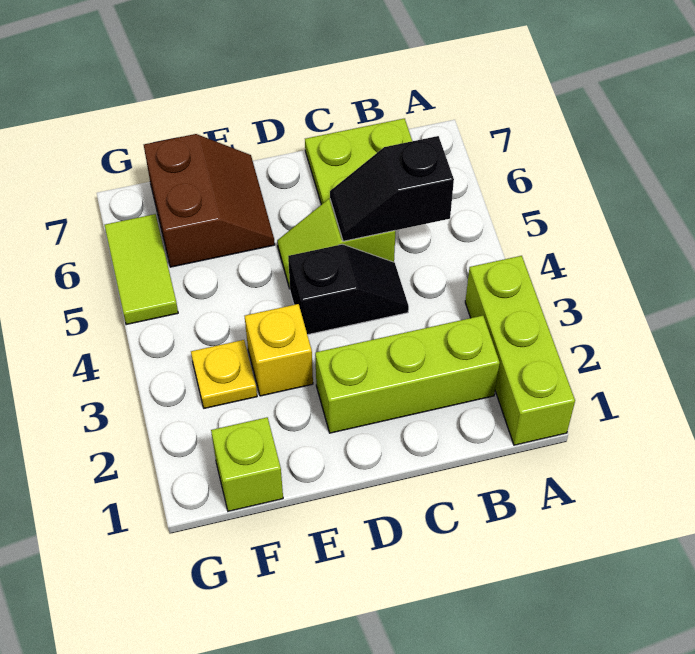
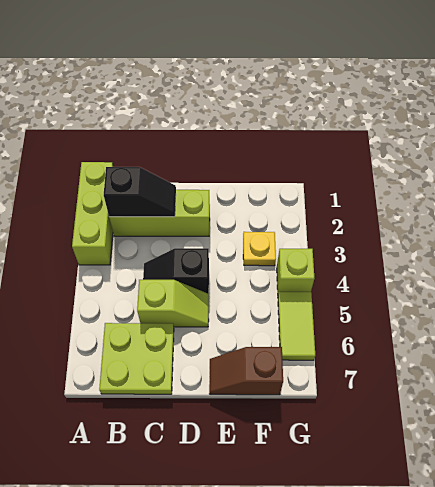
black 1x2 slope [330,136,454,241] -> black 1x2 slope moved to [104,167,176,217]
yellow 1x1 brick [245,304,313,396] -> none
brown 2x2 slope [144,134,275,267] -> brown 1x2 slope [209,347,283,395]
lime 1x1 brick [211,417,283,511] -> lime 1x1 brick moved to [277,249,314,293]

